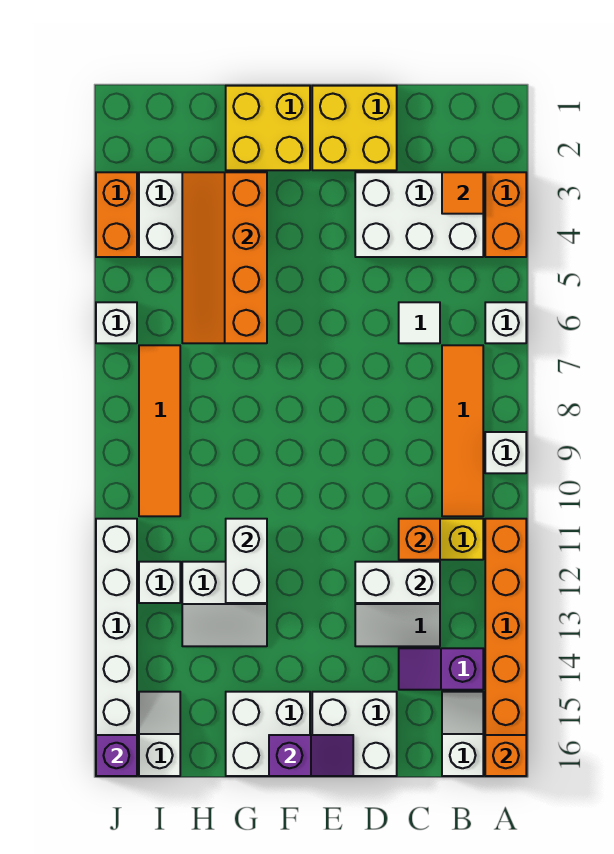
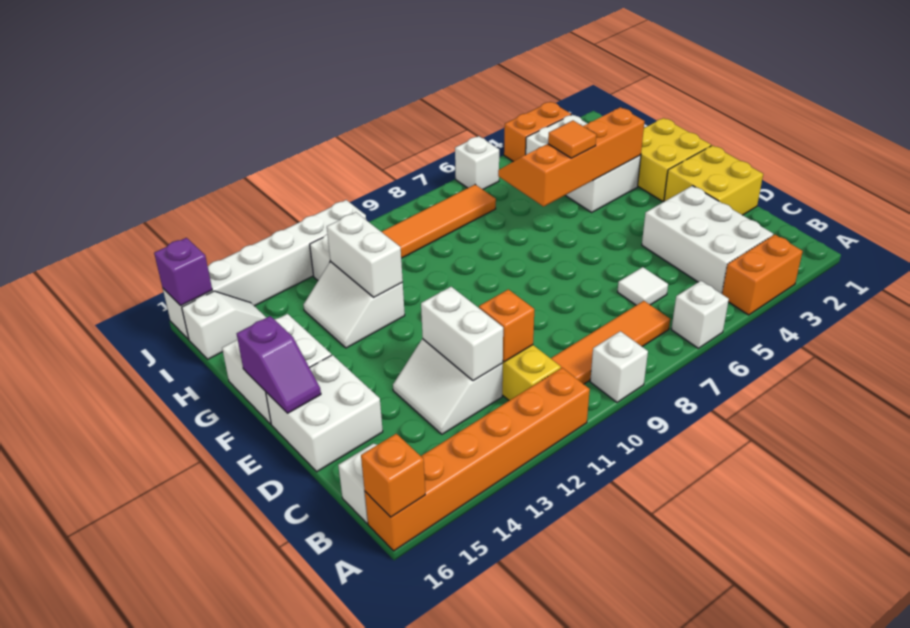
orange 1x1 tile [442,172,483,214] -> orange 1x1 tile moved to [548,121,596,158]
purple 1x2 slope [399,648,483,690] -> none
white 1x2 brick [226,519,267,603] -> white 1x2 brick turned to [327,212,403,297]

